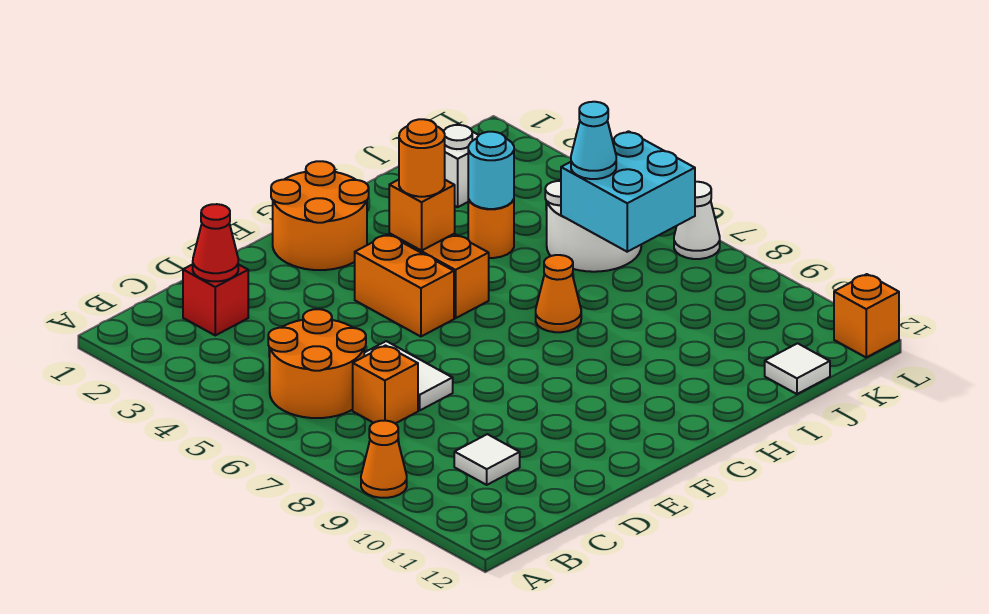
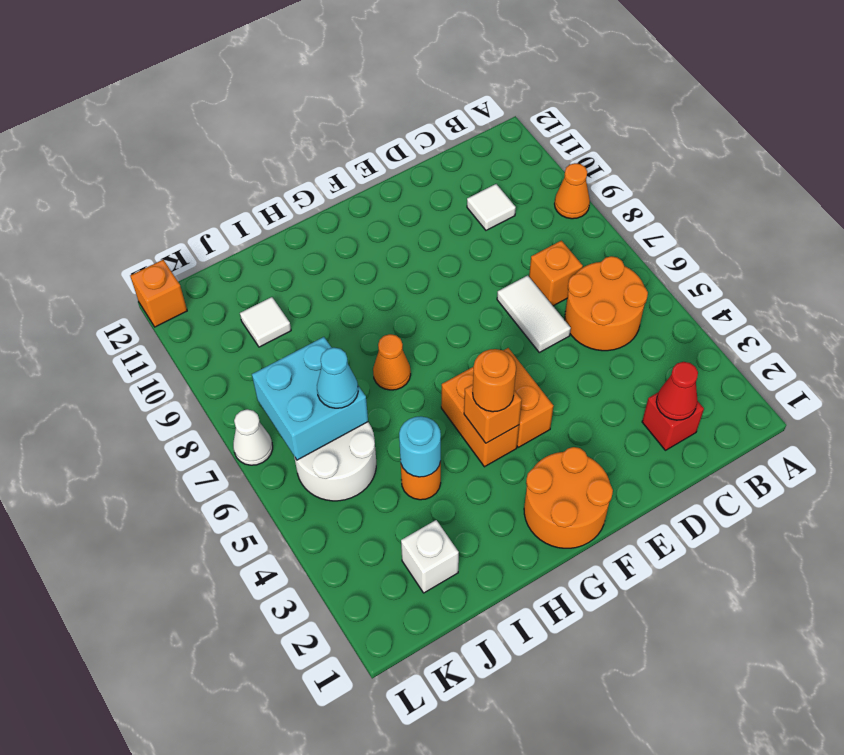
white 1x1 tile [765,343,830,394] -> white 1x1 tile moved to [240,297,291,347]

